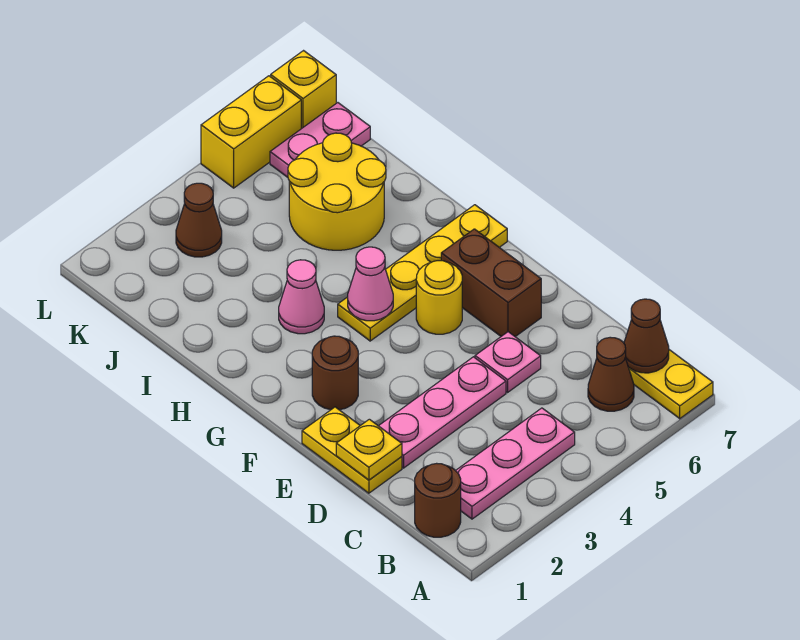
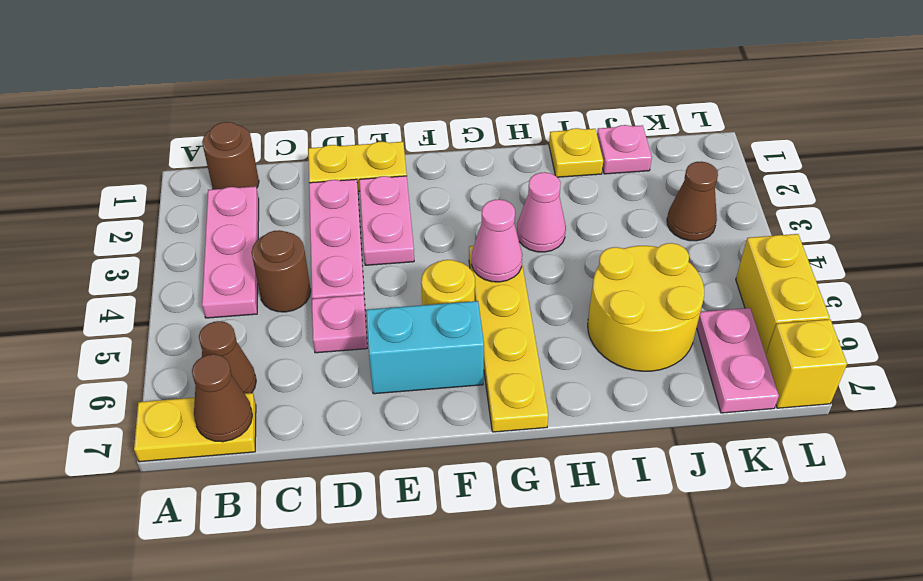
yellow 1x1 plate [336,419,402,480] -> yellow 1x1 plate moved to [549,128,603,177]
none -> pink 1x2 plate [359,176,414,265]
brown 1x2 brick [441,229,541,337] -> cyan 1x2 brick [366,301,484,394]
brown 1x1 round brick [312,336,358,410] -> brown 1x1 round brick moved to [252,230,311,312]
none -> pink 1x1 plate [597,125,652,174]

